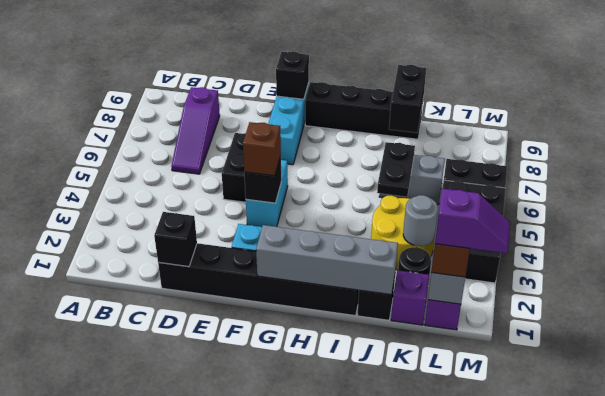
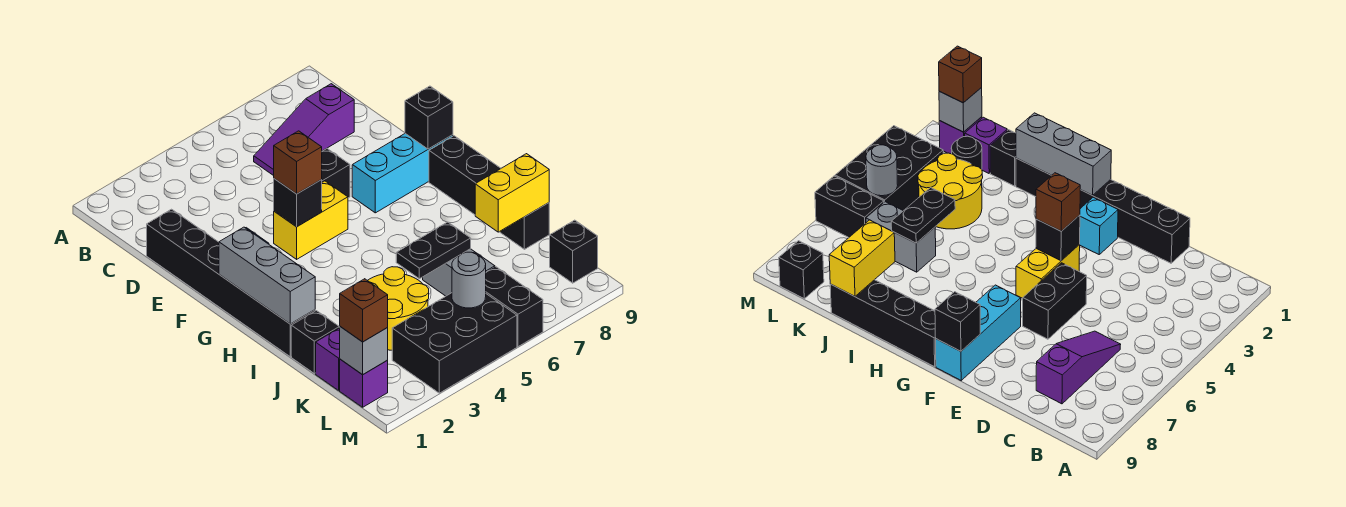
black 1x1 brick [154,212,197,267] -> black 1x1 brick moved to [550,220,598,283]
cyan 1x2 brick [246,160,288,227] -> yellow 1x2 brick [274,181,348,259]
grey 1x4 brick [256,225,398,295] -> grey 1x3 brick [219,227,315,324]
black 1x2 brick [389,65,426,133] -> yellow 1x2 brick [475,154,549,232]
grey 1x1 round brick [403,195,438,246] -> grey 1x1 round brick moved to [452,252,486,308]
purple 1x2 slope [435,189,510,253] -> none

